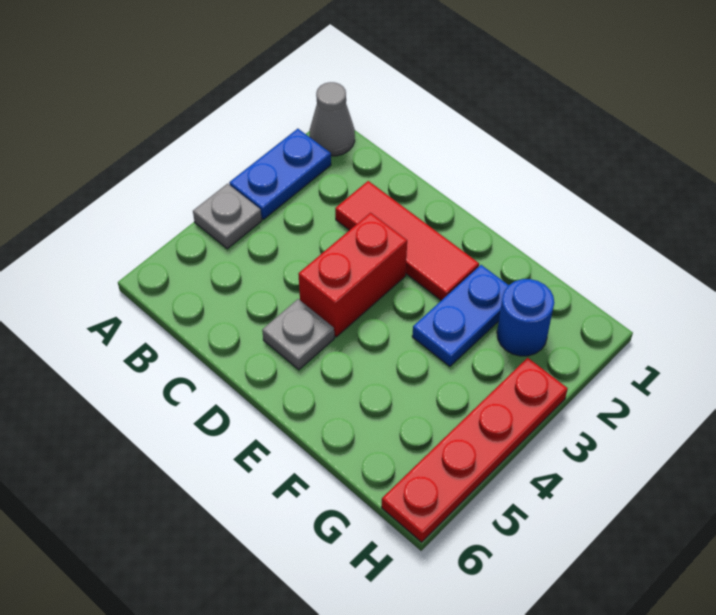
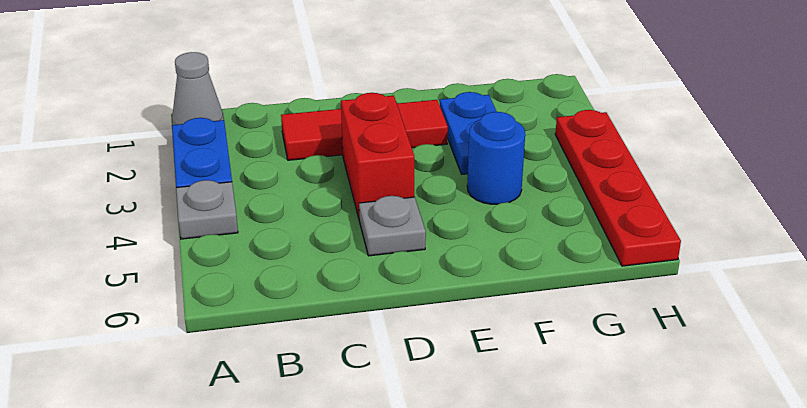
blue 1x1 round brick [497,279,554,356] -> blue 1x1 round brick moved to [467,112,525,204]

